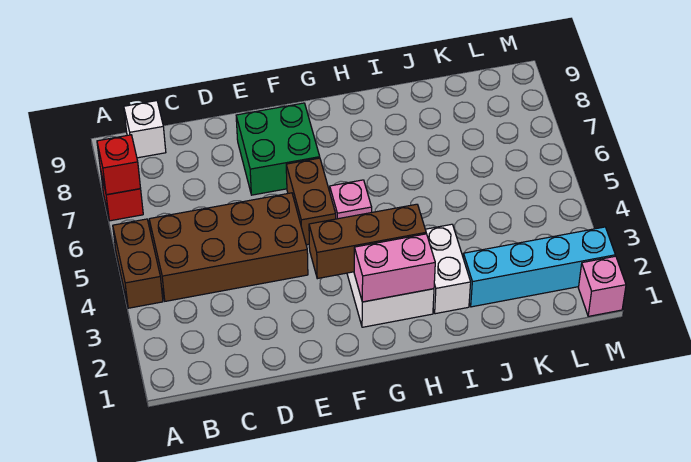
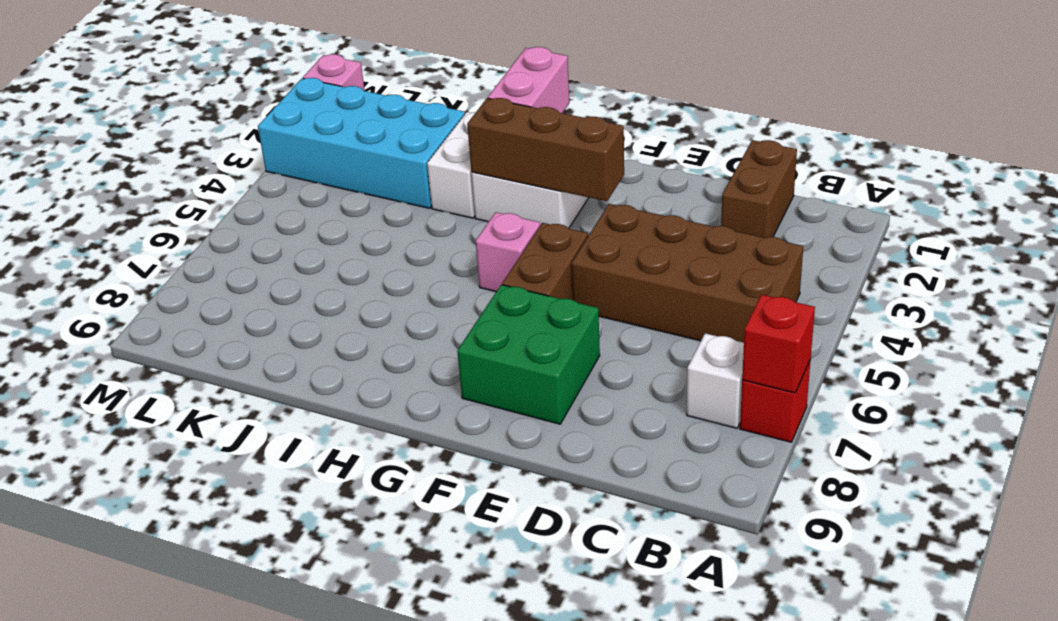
brown 1x2 brick [113,219,163,308] -> brown 1x2 brick moved to [721,140,797,238]
white 1x1 brick [124,101,166,158] -> white 1x1 brick moved to [687,333,744,428]
pink 1x2 brick [354,234,435,302] -> pink 1x2 brick turned to [488,47,569,113]
cyan 1x4 brick [463,227,615,307] -> cyan 2x4 brick [258,78,465,208]

